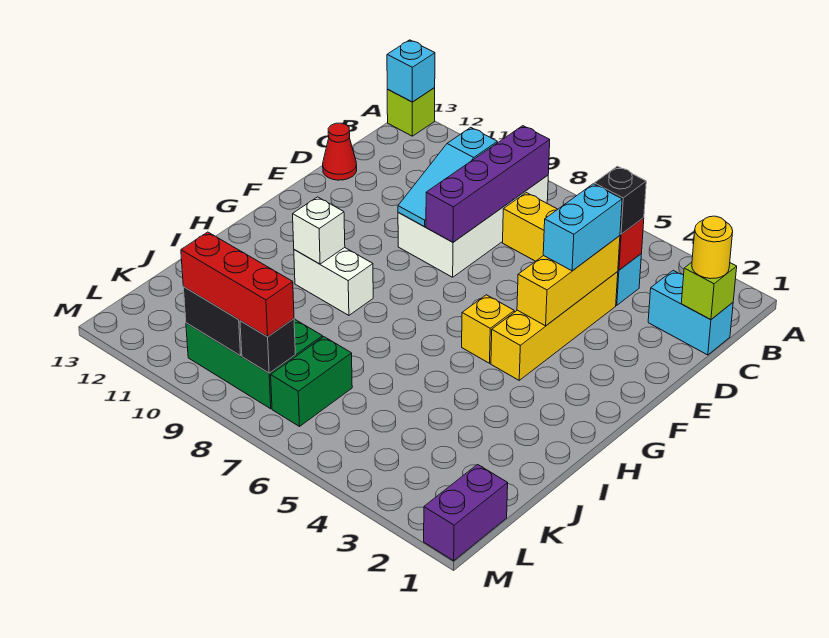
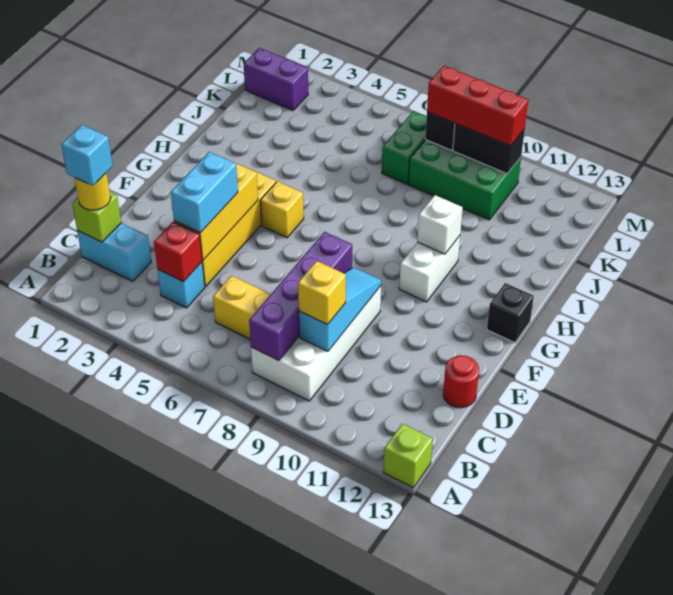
cyan 1x1 brick [387,40,435,102] -> cyan 1x1 brick moved to [61,125,113,186]
black 1x1 brick [594,166,646,234] -> black 1x1 brick moved to [487,283,534,343]
none -> yellow 1x1 brick [298,261,346,324]
red 1x1 cone [323,123,357,180] -> red 1x1 round brick [443,355,479,408]
white 1x2 brick [294,247,373,315] -> white 1x2 brick turned to [399,236,460,302]
purple 1x2 brick [424,465,508,561] -> purple 1x2 brick turned to [244,48,308,110]

